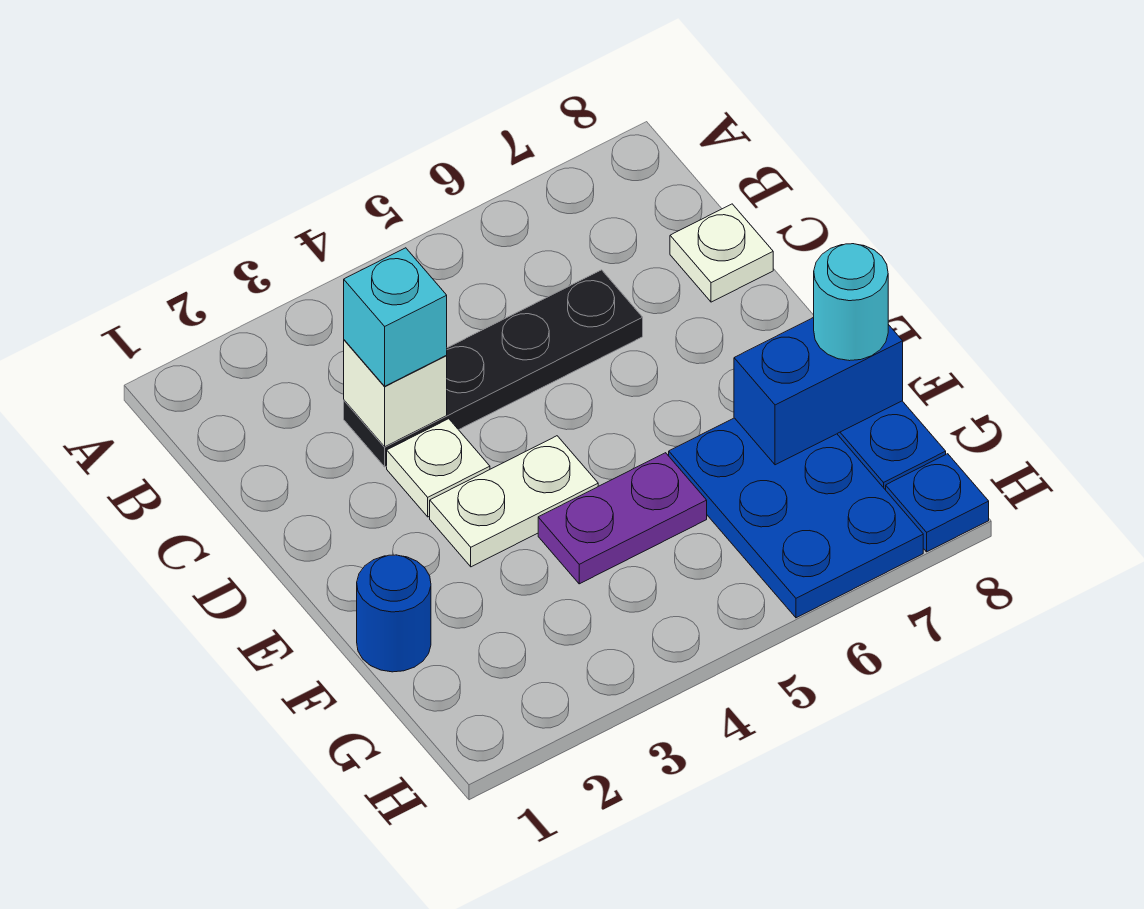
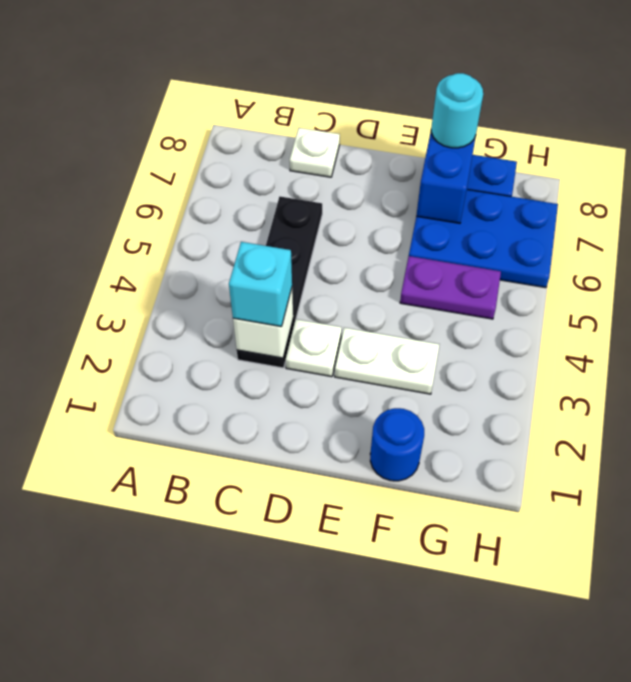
white 1x2 plate [430,436,598,567] -> white 1x2 plate turned to [335,328,440,394]
purple 1x2 plate [538,453,707,584] -> purple 1x2 plate turned to [400,256,501,319]
blue 1x1 plate [886,454,989,552] -> none

